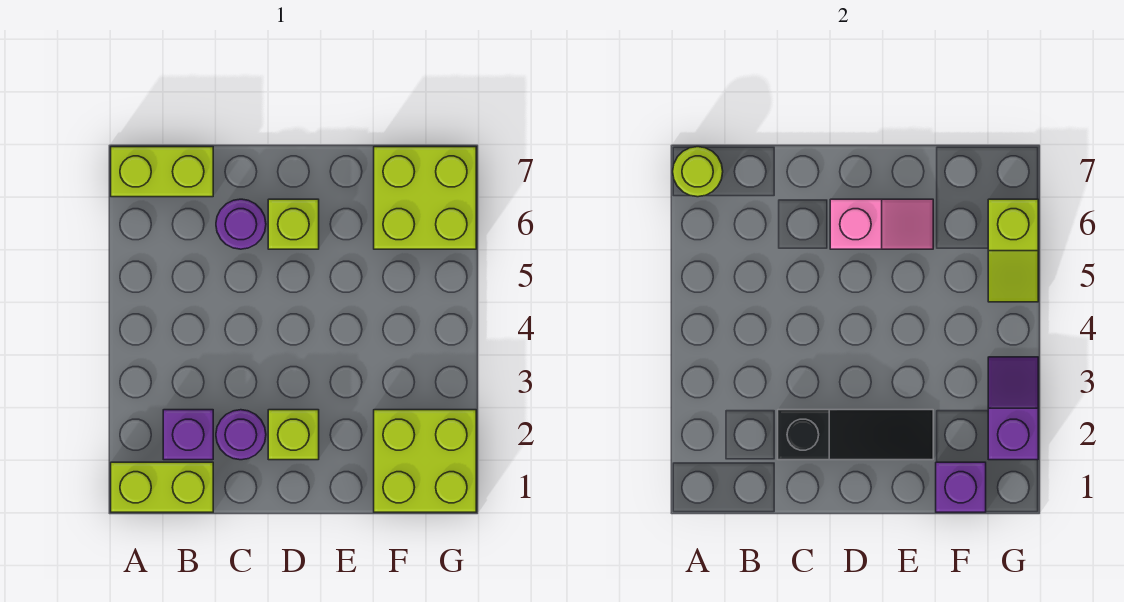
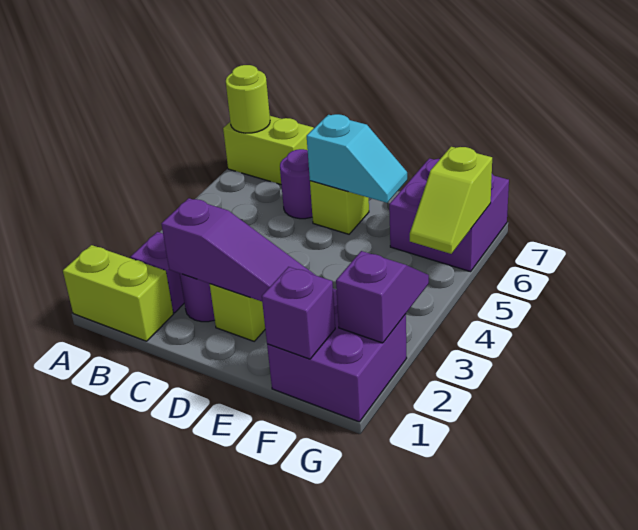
black 1x3 slope [778,410,933,460] -> purple 1x3 slope [161,198,315,301]
pink 1x2 slope [830,199,933,249] -> cyan 1x2 slope [307,114,407,203]
lime 2x2 brick [374,410,476,512] -> purple 2x2 brick [267,288,407,422]
lime 2x2 brick [374,147,476,249] -> purple 2x2 brick [389,158,509,272]

